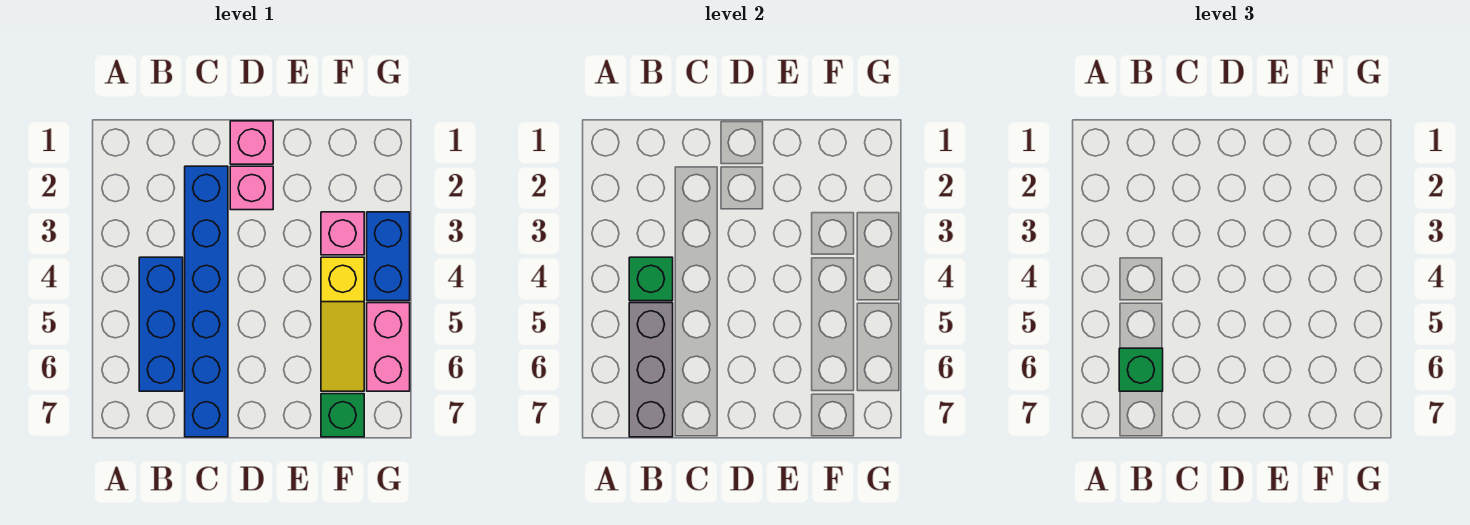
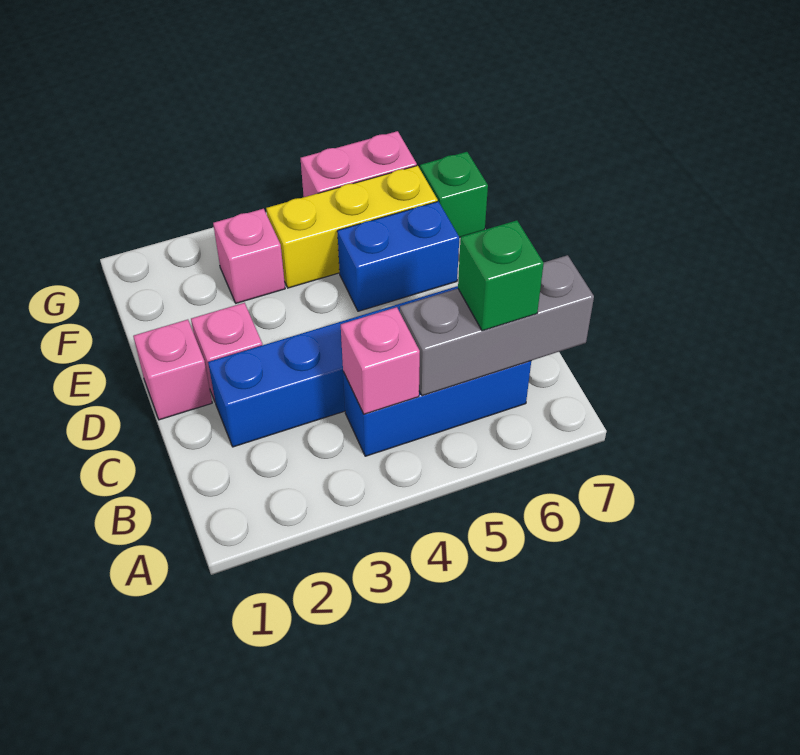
green 1x1 brick [629,257,673,301] -> pink 1x1 brick [341,307,420,414]
yellow 1x3 slope [321,257,364,391] -> yellow 1x3 brick [266,166,438,288]
blue 1x2 brick [367,212,410,301] -> blue 1x2 brick moved to [337,201,459,311]

